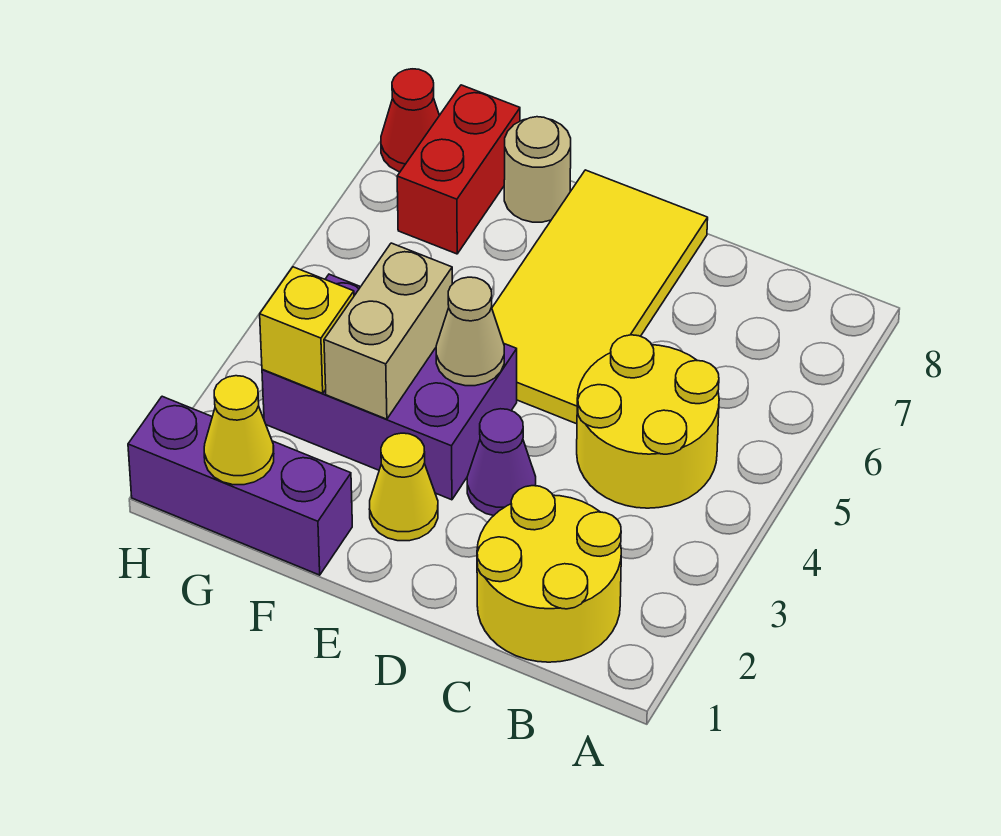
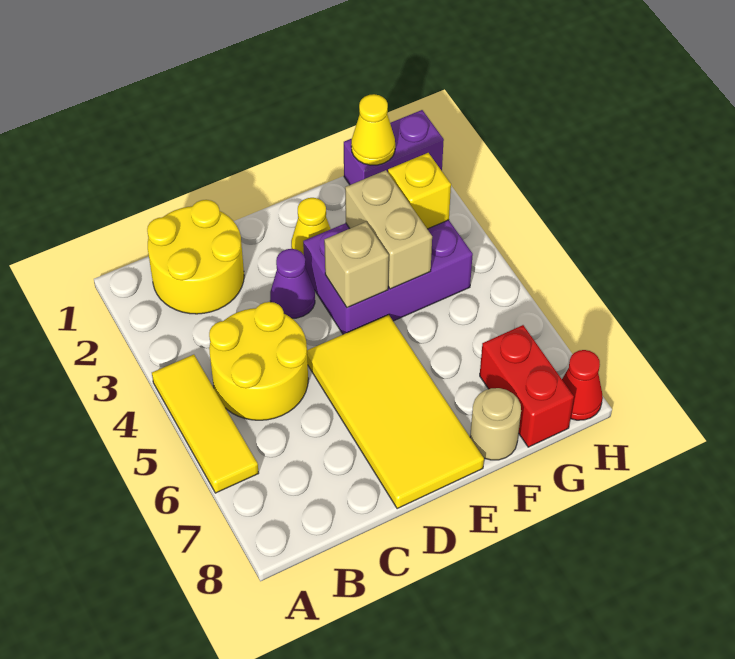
none -> yellow 1x3 tile [152,355,259,493]
tan 1x1 cone [436,277,504,386] -> tan 1x1 brick [324,222,389,308]
purple 1x3 brick [128,396,352,575] -> purple 1x2 brick [344,110,444,185]

